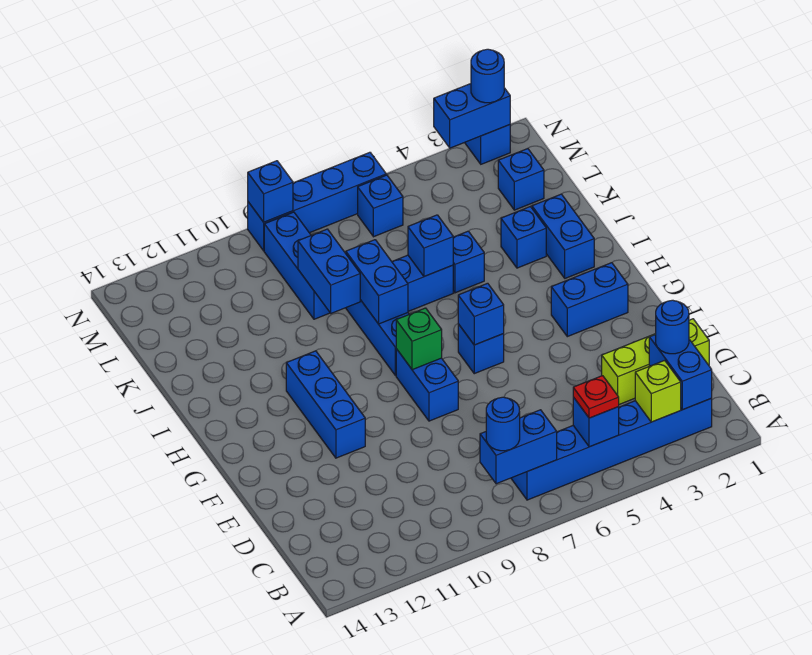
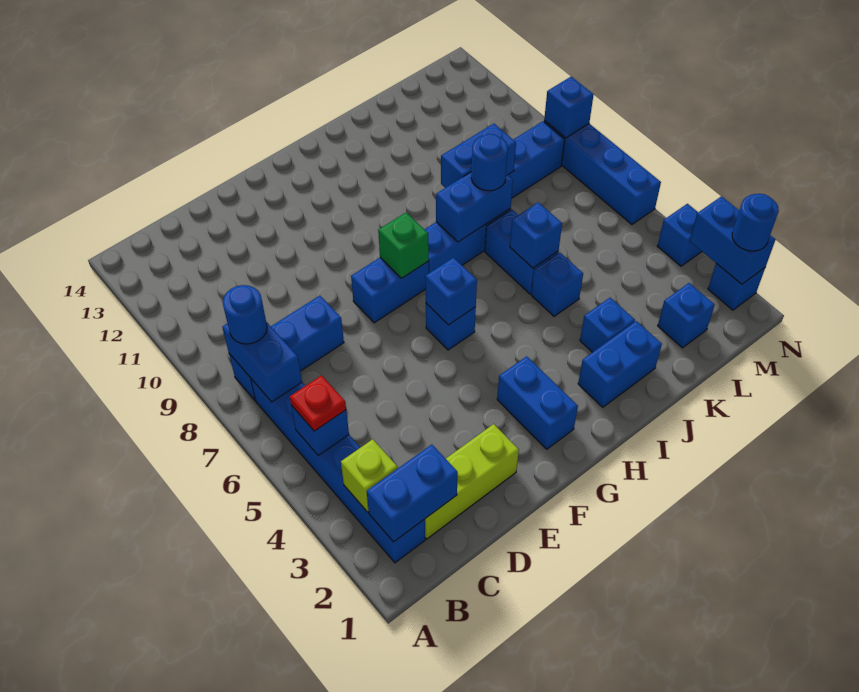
blue 1x1 round brick [656,300,689,354] -> blue 1x1 round brick moved to [471,134,508,191]
lime 1x3 brick [602,319,709,404] -> lime 1x3 brick turned to [425,424,519,539]
blue 1x3 brick [286,351,365,458] -> blue 1x3 brick moved to [229,296,344,401]
blue 1x1 brick [358,175,403,237] -> blue 1x1 brick moved to [658,204,702,266]

